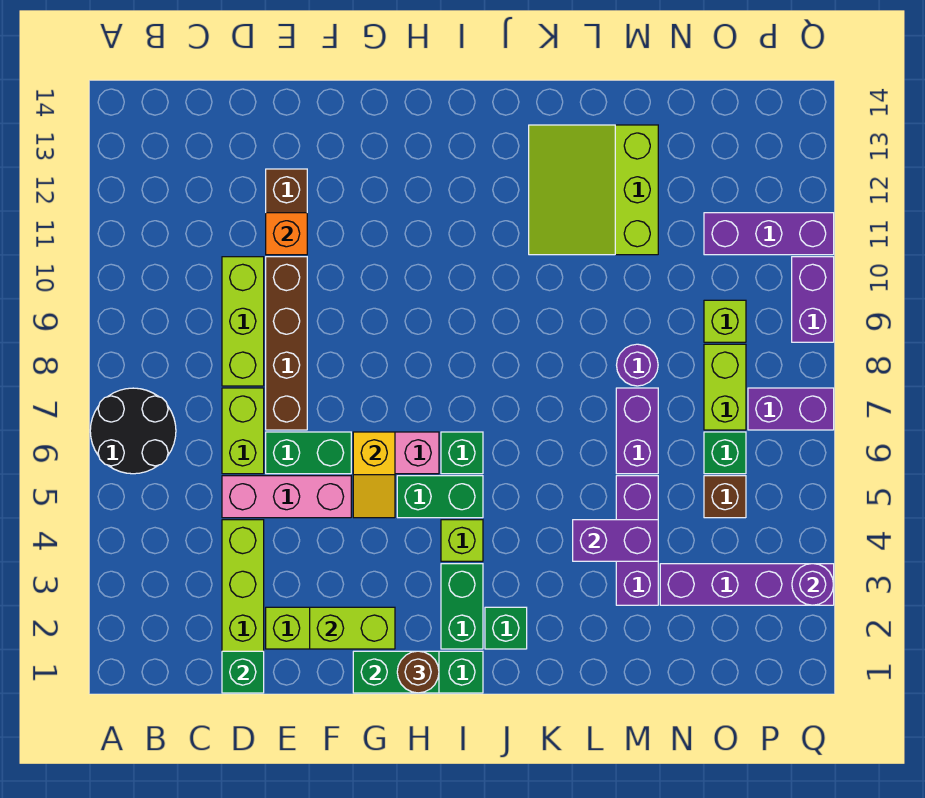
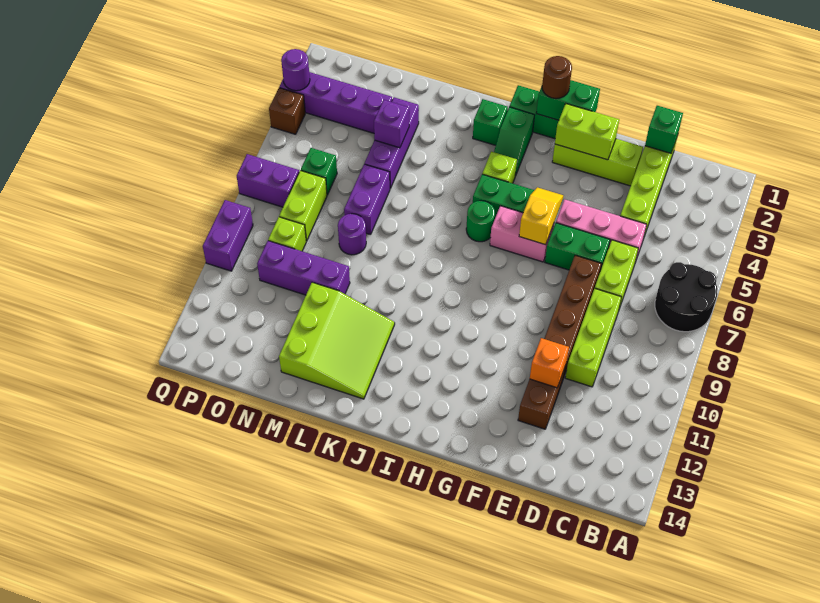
green 1x2 brick [441,564,483,649] -> green 1x2 slope [494,107,534,176]
green 1x1 brick [441,432,483,474] -> green 1x1 round brick [466,201,495,242]
purple 1x2 brick [573,520,658,561] -> purple 1x1 brick [374,100,409,148]
brown 1x1 brick [704,476,746,518] -> brown 1x1 brick moved to [269,88,305,134]
purple 1x3 brick [704,213,834,255] -> purple 1x3 brick moved to [257,241,350,295]

